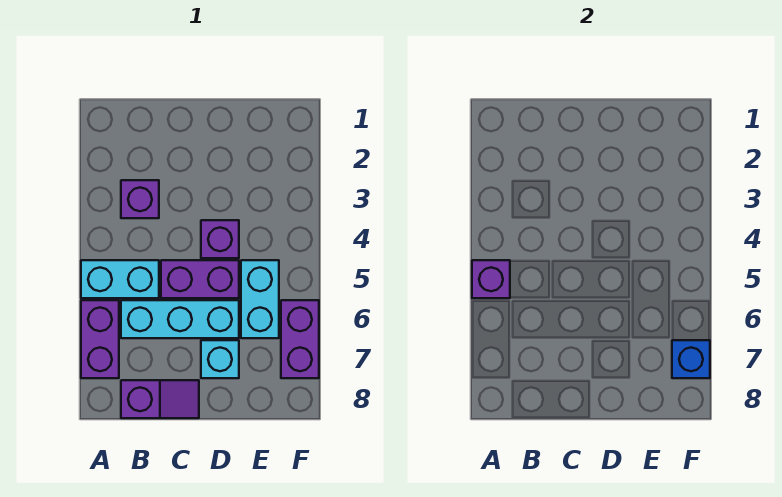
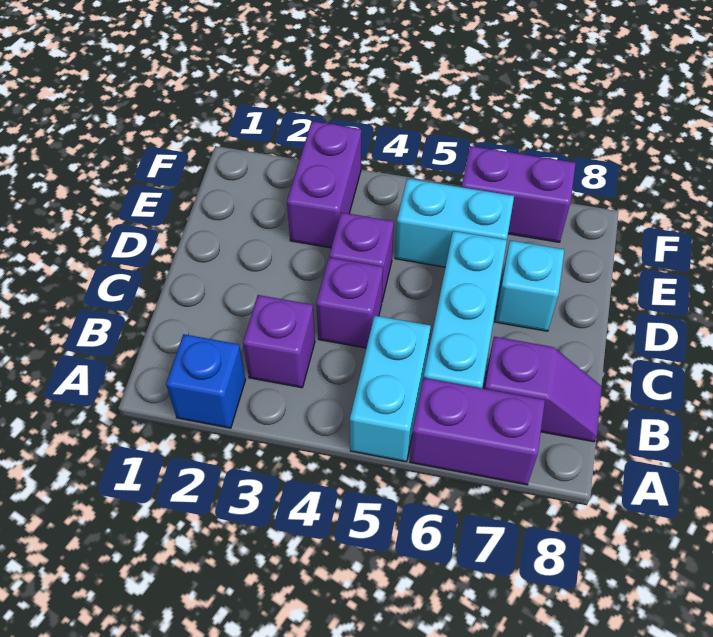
purple 1x1 brick [472,260,510,298] -> purple 1x1 brick moved to [316,258,383,348]
purple 1x2 slope [121,380,199,418] -> purple 1x2 slope turned to [484,337,602,442]
purple 1x2 brick [161,260,239,298] -> purple 1x2 brick moved to [287,121,361,248]
blue 1x1 brick [672,340,710,378] -> blue 1x1 brick moved to [166,334,246,428]

